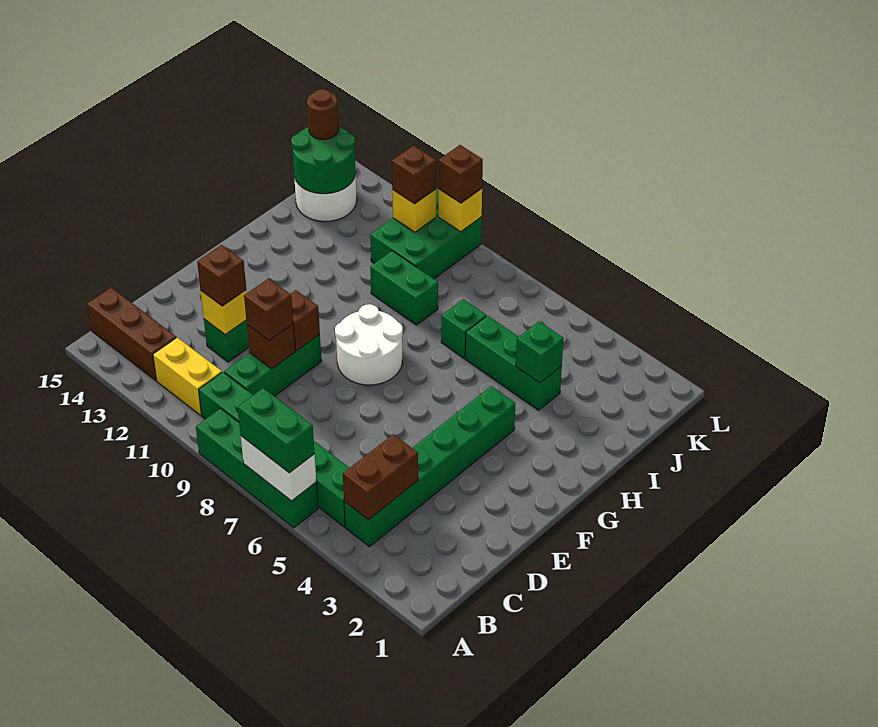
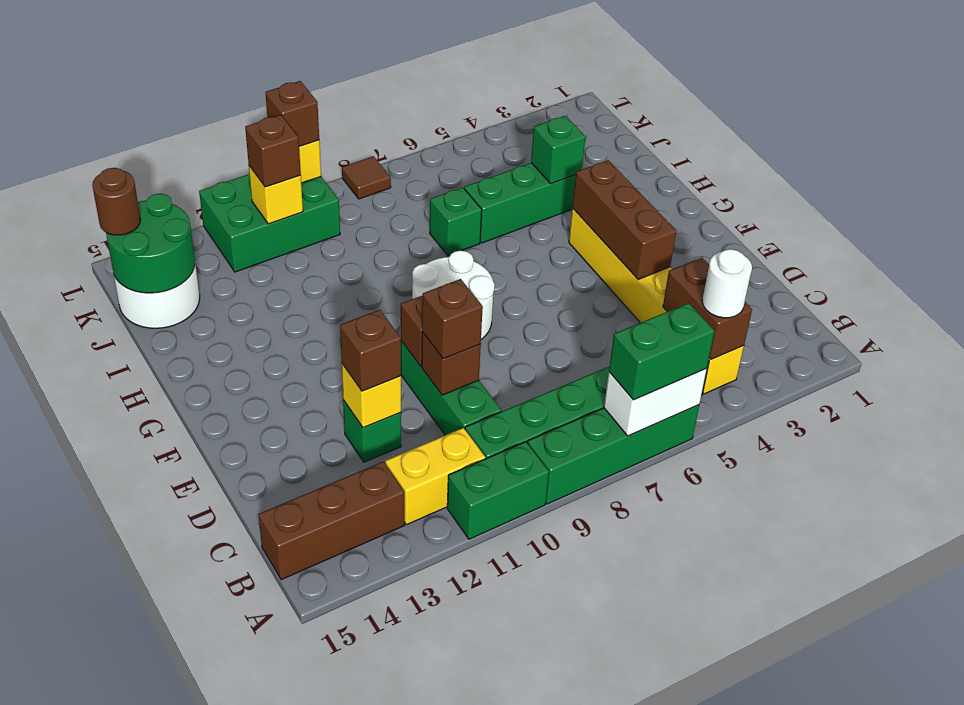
green 1x6 brick [344,386,515,547] -> yellow 1x6 brick [569,209,744,394]
none -> white 1x1 round brick [702,249,752,318]
none -> brown 1x3 brick [573,160,676,279]
green 1x2 brick [370,251,438,325] -> green 1x2 brick moved to [447,442,549,539]
green 2x3 brick [370,187,482,279] -> green 2x3 brick turned to [199,174,340,272]
none -> brown 1x1 tile [342,156,391,199]

